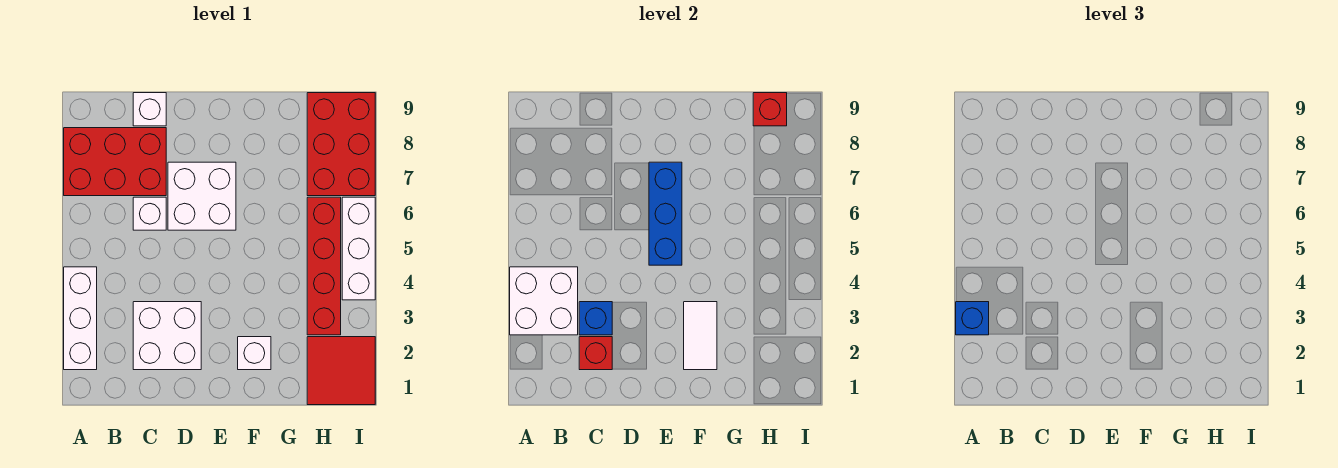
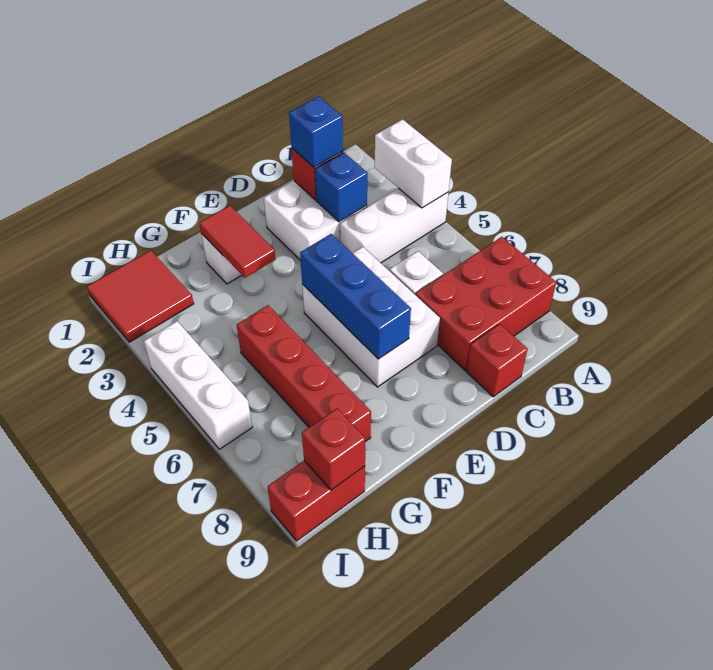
white 1x3 brick [64,267,97,370] -> white 1x3 brick turned to [340,188,449,263]
white 2x2 brick [510,267,578,335] -> white 1x2 brick [374,119,452,208]
blue 1x1 brick [956,302,989,335] -> blue 1x1 brick moved to [289,97,343,167]
white 1x1 brick [133,93,166,126] -> red 1x1 brick [467,324,528,397]
white 2x2 brick [168,162,236,230] -> white 2x3 brick [302,247,440,387]
white 1x2 tile [684,302,717,370] -> red 1x2 tile [199,206,276,278]
red 1x4 brick [307,197,341,335] -> red 1x4 brick moved to [237,305,371,442]
red 2x3 brick [307,93,375,196] -> red 1x2 brick [268,461,365,541]

